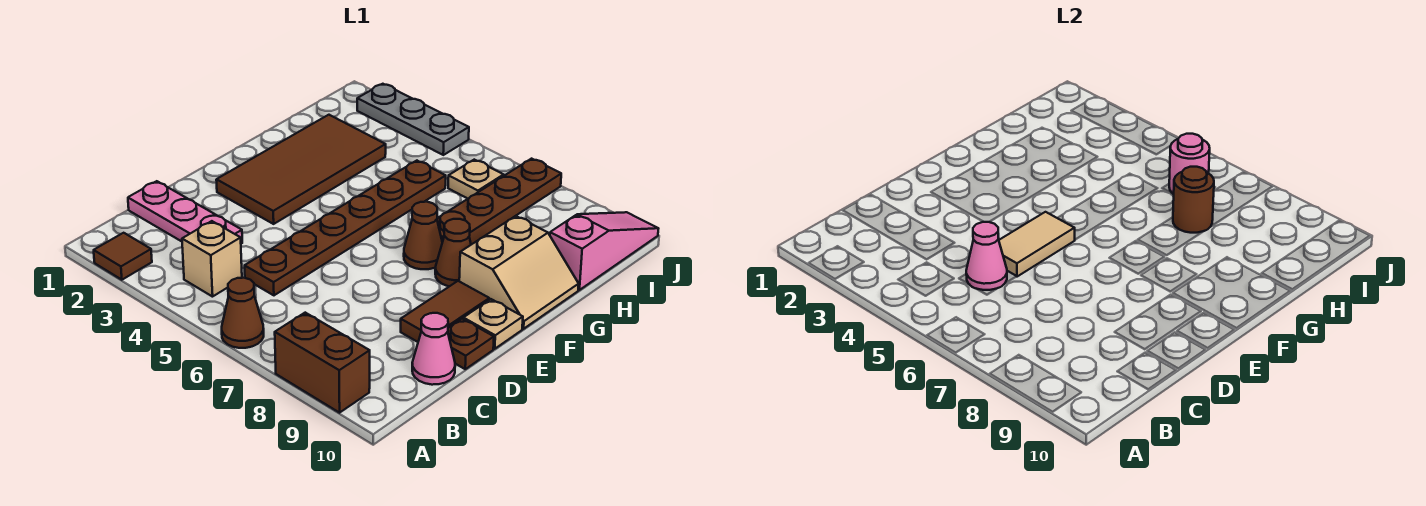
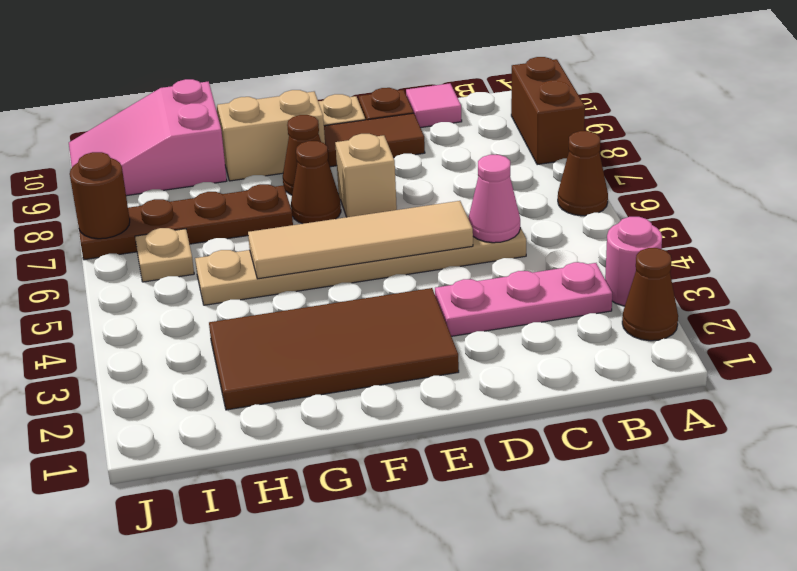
brown 1x1 tile [94,233,152,280] -> brown 1x1 cone [622,248,678,341]
tan 1x1 brick [182,221,242,297] -> tan 1x1 brick moved to [335,134,397,217]
pink 1x3 plate [128,181,242,244] -> pink 1x3 plate turned to [435,262,612,336]
brown 1x6 plate [245,161,446,295] -> tan 1x6 plate [195,227,526,305]
pink 1x1 cone [412,313,455,385] -> pink 1x1 tile [406,83,462,128]
tan 1x2 tile [999,212,1075,276] -> tan 1x4 tile [248,201,473,279]
brown 1x1 round brick [1173,167,1214,233] -> brown 1x1 round brick moved to [70,152,130,239]
pink 1x3 slope [550,212,659,290] -> pink 2x3 slope [69,79,227,196]
pink 1x1 round brick [1169,134,1210,194] -> pink 1x1 round brick moved to [605,217,662,306]
grey 1x3 plate [357,84,469,155] -> none

